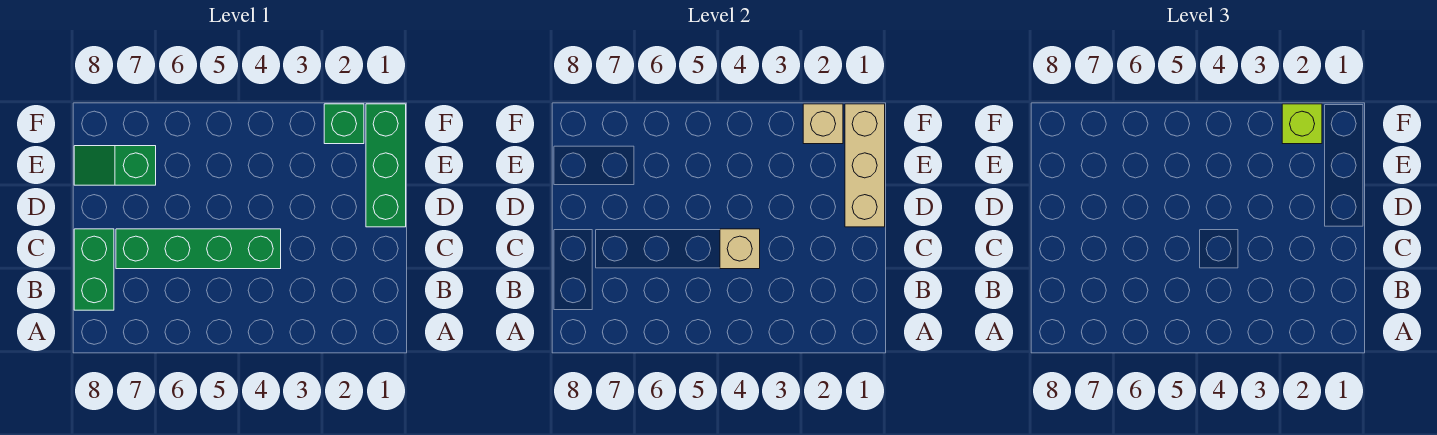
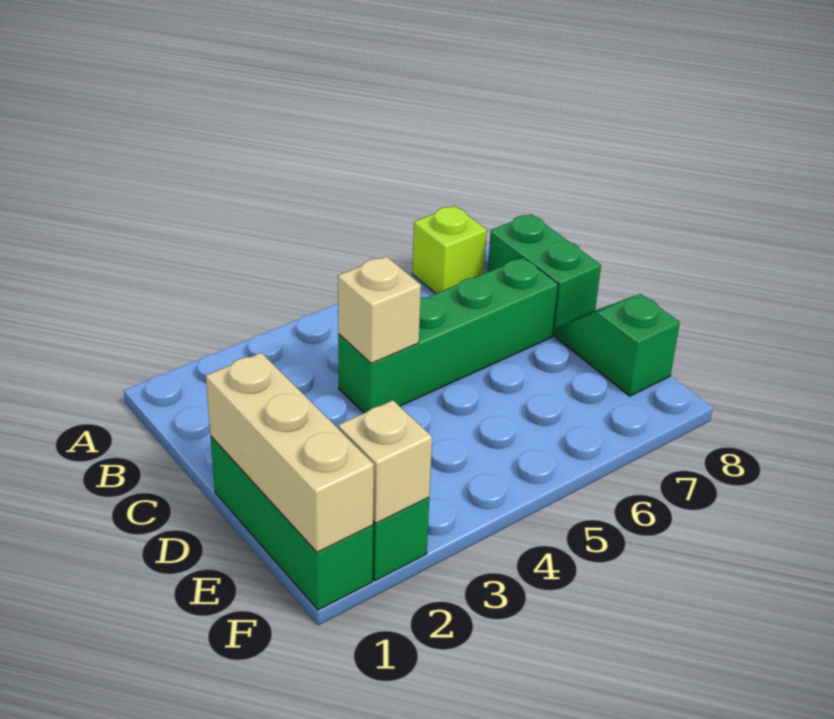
green 1x2 slope [74,146,156,185] -> green 1x2 slope turned to [556,294,680,396]
lime 1x1 brick [1282,104,1322,144] -> lime 1x1 brick moved to [412,206,487,294]

